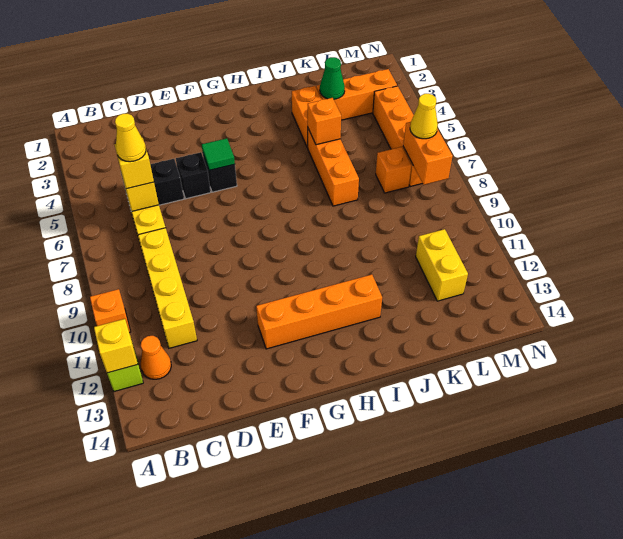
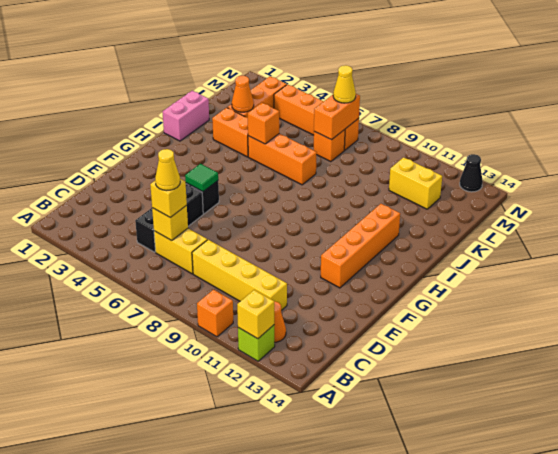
none -> pink 1x2 brick [163,91,209,141]
green 1x1 cone [320,57,345,99] -> orange 1x1 cone [232,76,254,112]
orange 1x2 brick [403,122,453,185] -> orange 1x2 brick turned to [314,94,360,140]
none -> black 1x1 cone [460,154,483,192]

